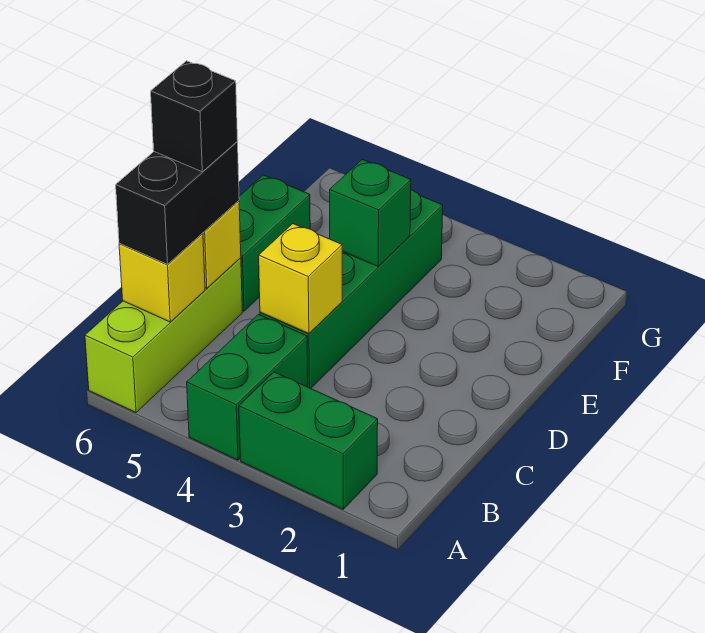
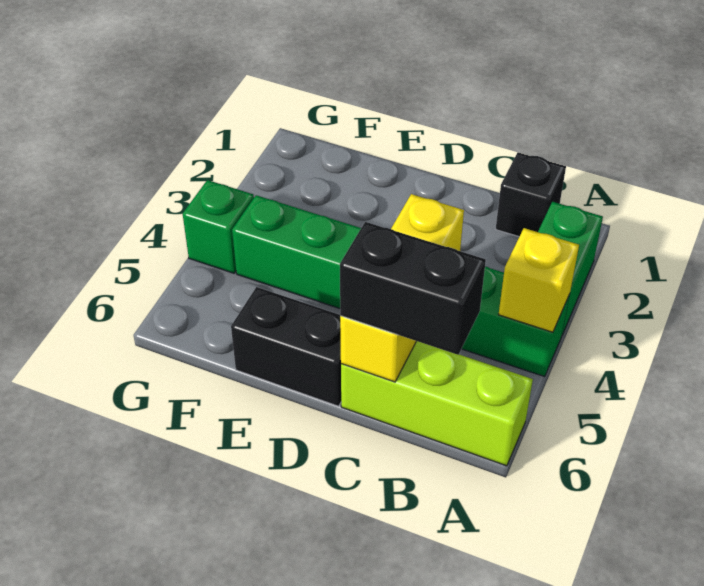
yellow 1x1 brick [119,233,205,322] -> yellow 1x1 brick moved to [499,228,579,332]
black 1x1 brick [151,61,237,172] -> black 1x1 brick moved to [496,152,566,237]
green 1x2 brick [239,175,310,311] -> black 1x2 brick [231,287,341,406]
green 1x1 brick [330,159,411,267] -> green 1x1 brick moved to [183,180,254,273]

